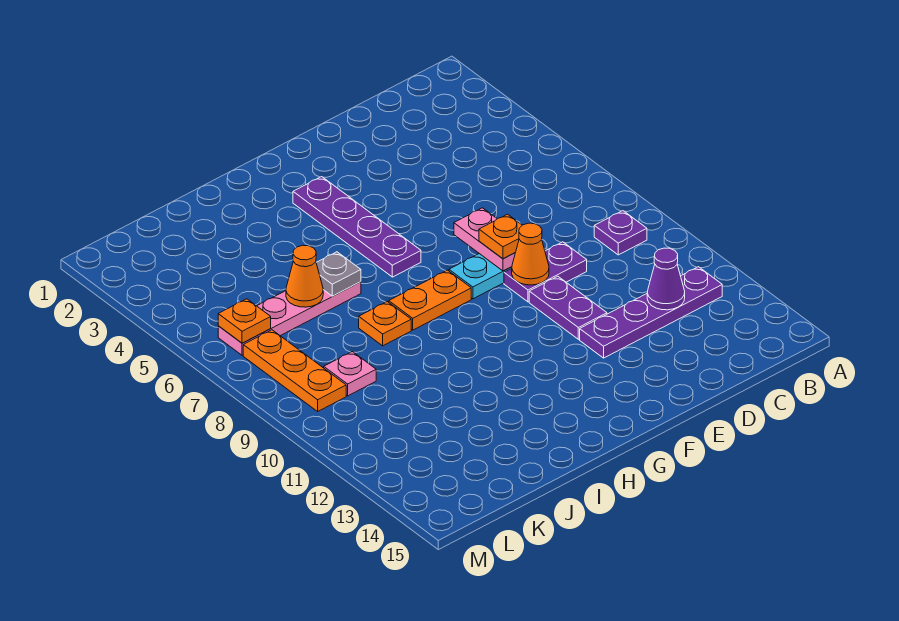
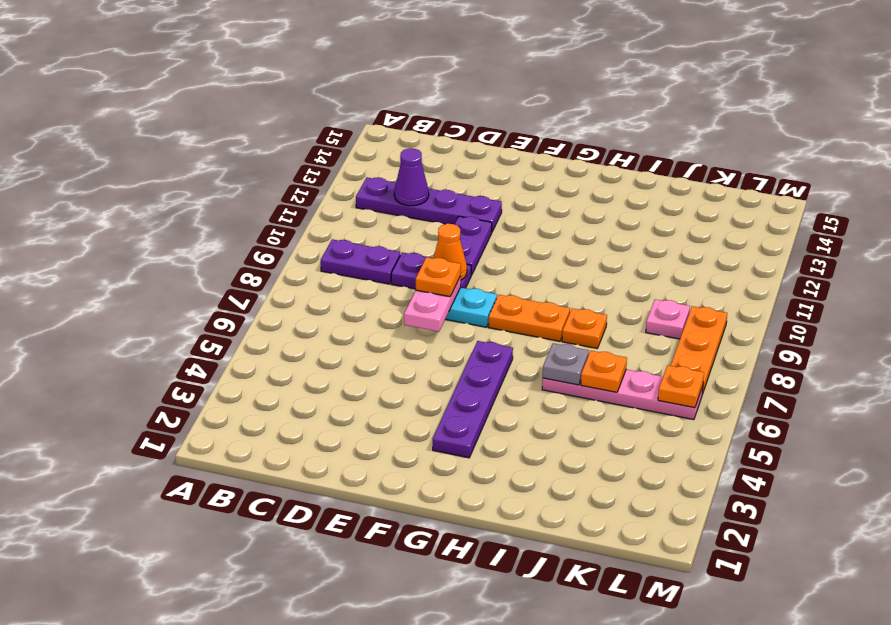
purple 1x1 plate [594,211,647,255] -> purple 1x2 plate [321,239,400,284]
orange 1x1 cone [286,245,323,307] -> orange 1x1 plate [581,351,627,392]

